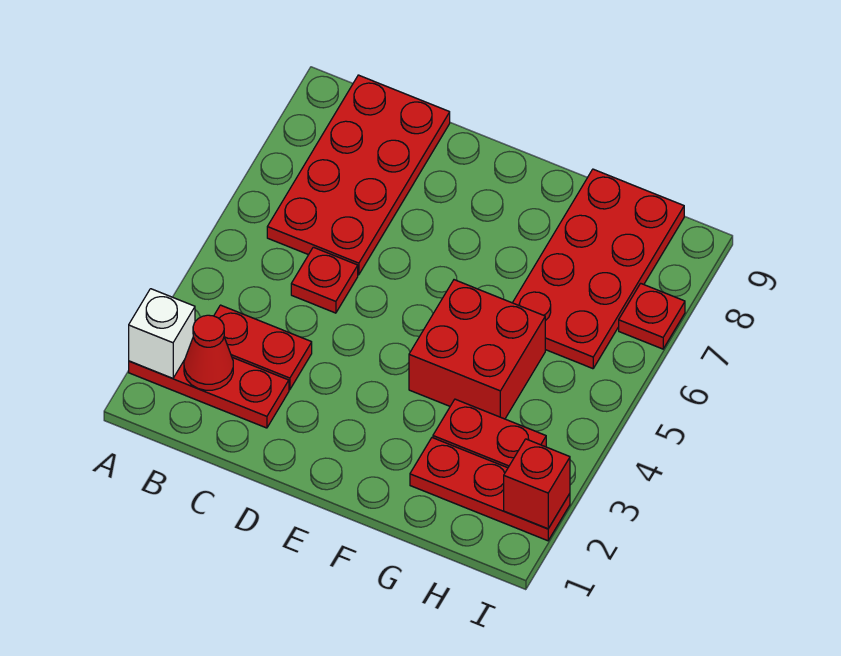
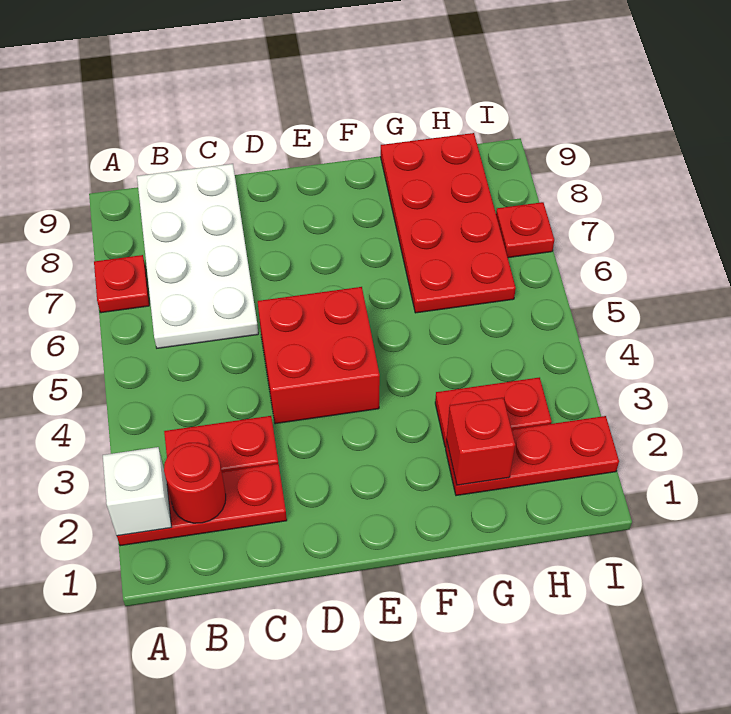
red 1x1 cone [184,315,233,390] -> red 1x1 round brick [164,443,226,523]
red 2x4 plate [267,75,450,275] -> white 2x4 plate [137,164,258,348]
red 1x1 plate [291,247,358,313] -> red 1x1 plate moved to [94,255,149,313]
red 2x2 brick [409,280,545,419] -> red 2x2 brick moved to [258,287,380,424]
red 1x1 brick [504,439,570,529] -> red 1x1 brick moved to [447,398,515,485]

